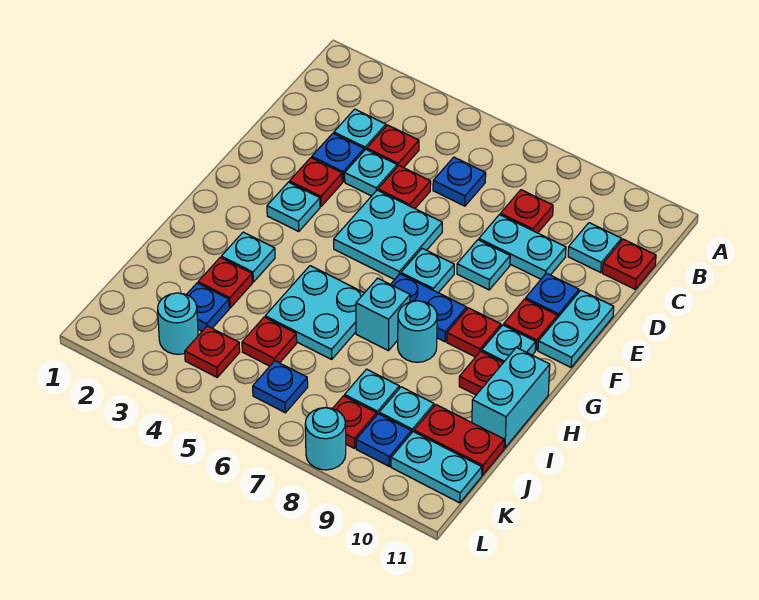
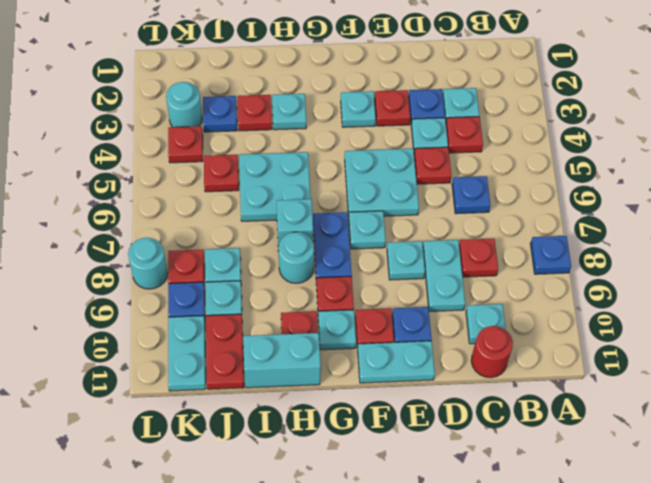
red 1x1 plate [603,239,656,289] -> red 1x1 round brick [471,326,513,378]
blue 1x1 plate [253,361,308,413] -> blue 1x1 plate moved to [530,236,571,274]

